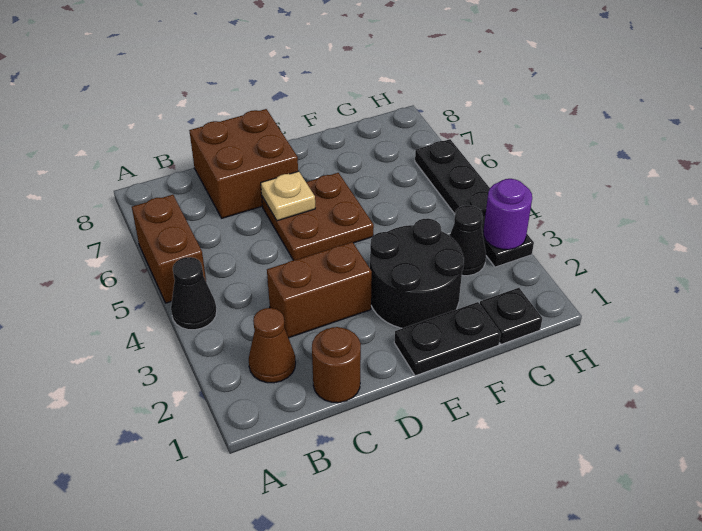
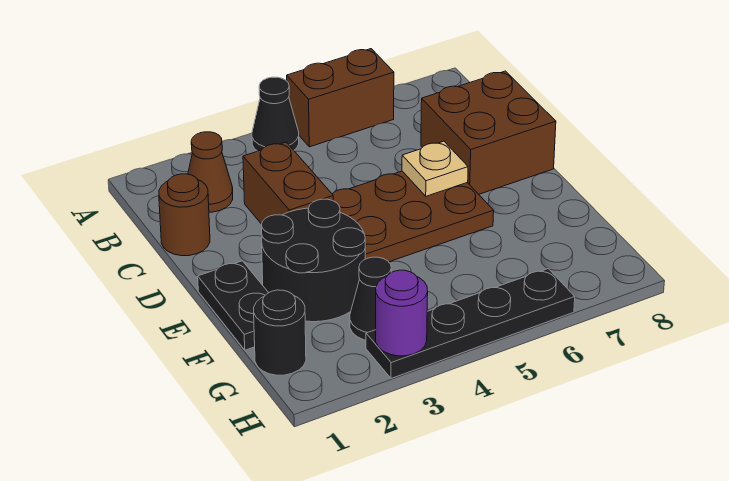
brown 2x2 plate [262,173,374,260] -> brown 2x3 plate [333,171,494,262]
black 1x1 plate [480,288,542,344] -> black 1x1 round brick [254,290,306,375]

